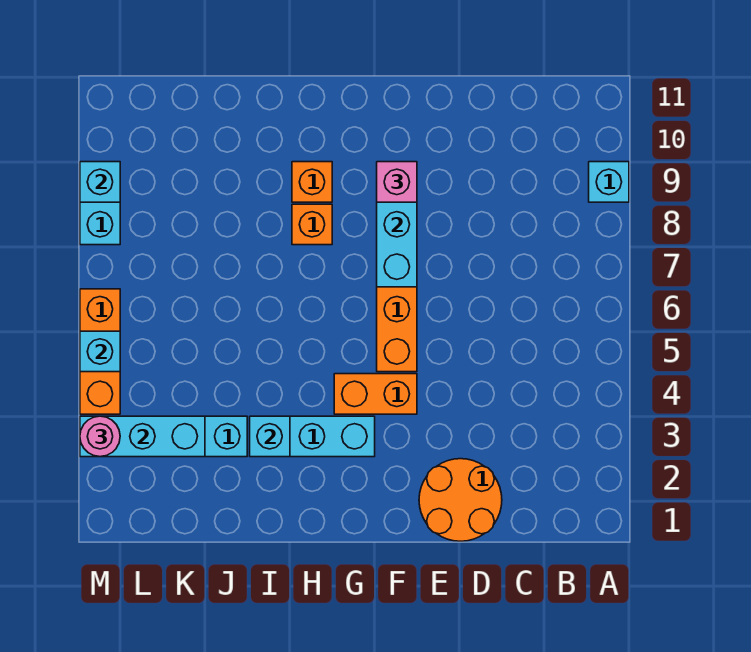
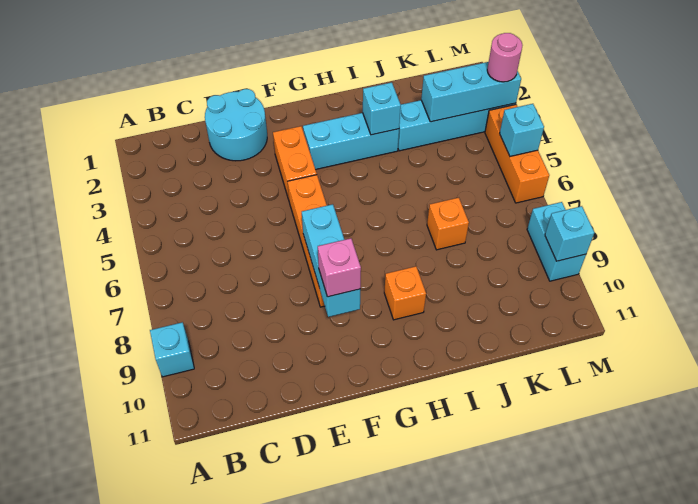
orange 2x2 round brick [419,459,502,541] -> cyan 2x2 round brick [205,89,267,161]
orange 1x2 brick [334,374,417,414] -> orange 1x2 brick turned to [273,126,317,200]
orange 1x1 brick [292,204,332,245] -> orange 1x1 brick moved to [427,198,469,250]

